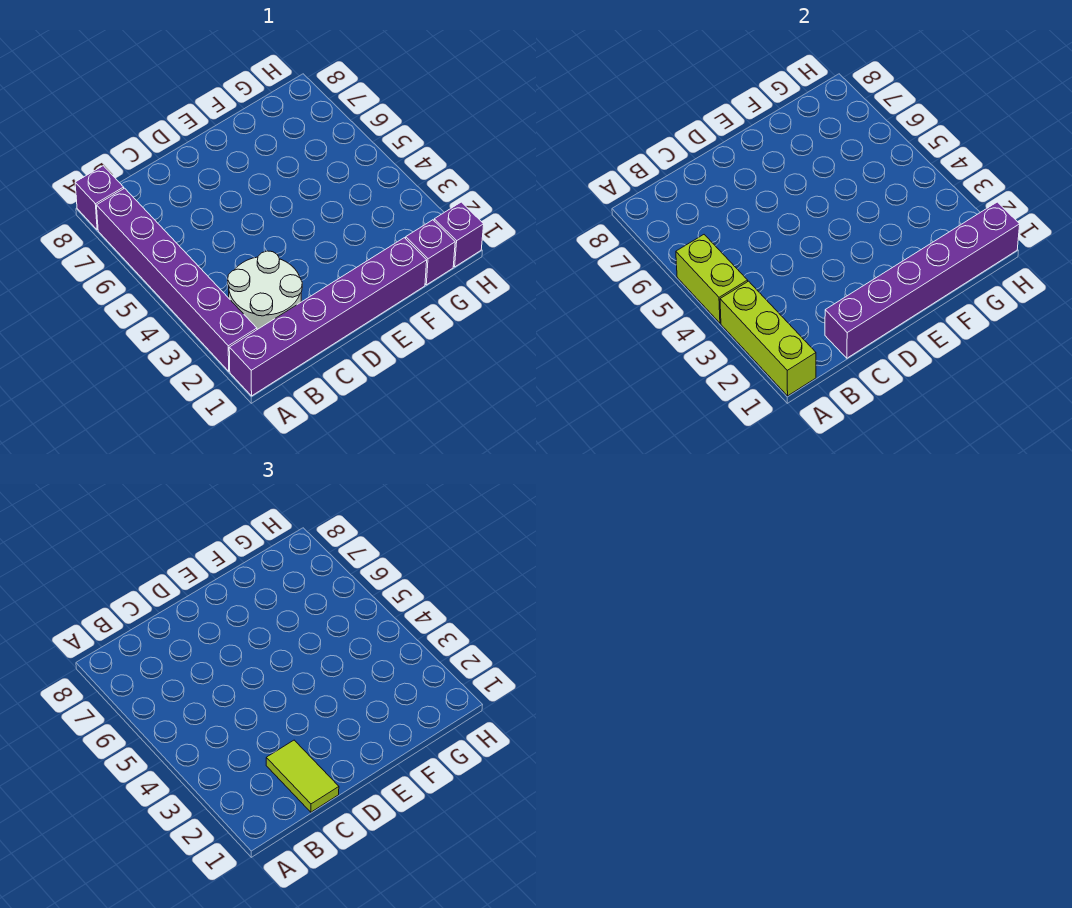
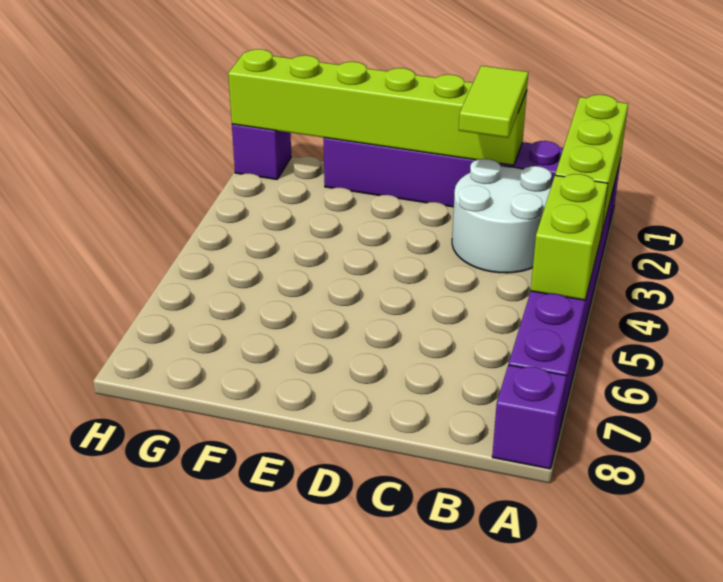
purple 1x6 brick [825,202,1020,358] -> lime 1x6 brick [228,49,527,165]
purple 1x1 brick [406,220,455,285] -> none

